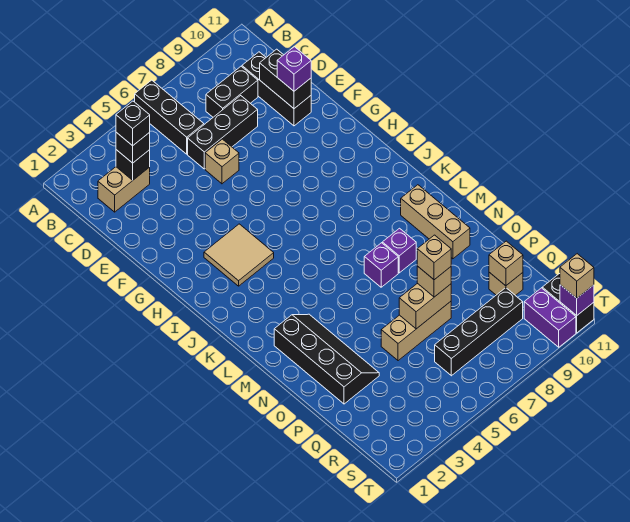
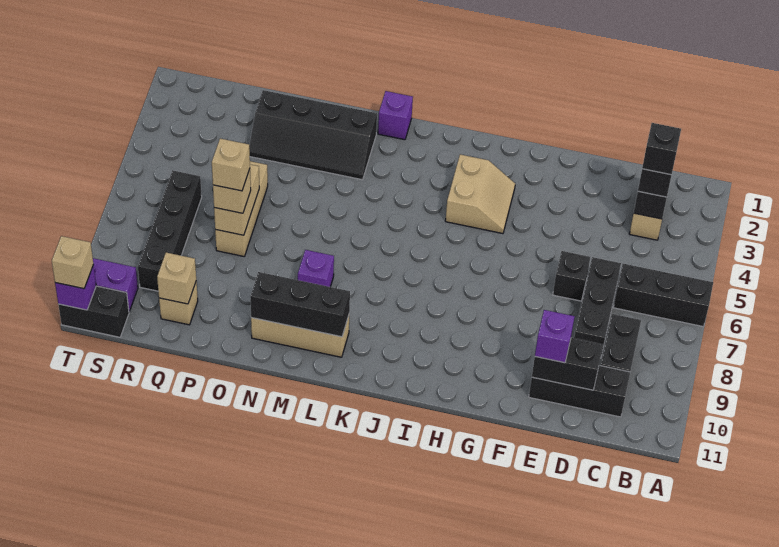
tan 1x1 brick [205,139,239,184] -> black 1x1 brick [553,251,590,301]
tan 2x2 tile [204,224,274,286] -> tan 2x2 slope [445,154,515,234]
none -> black 1x3 brick [250,272,350,337]
purple 1x1 brick [364,243,398,287] -> purple 1x1 brick moved to [378,91,413,140]

